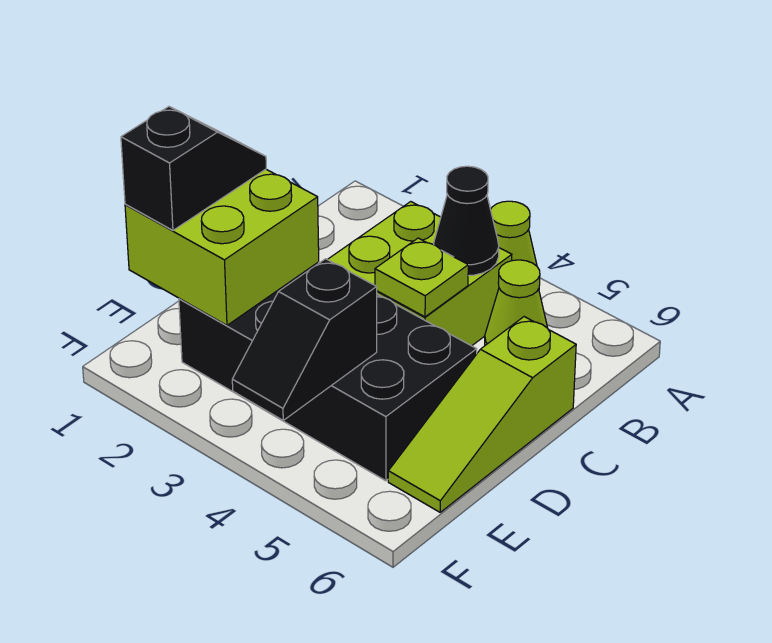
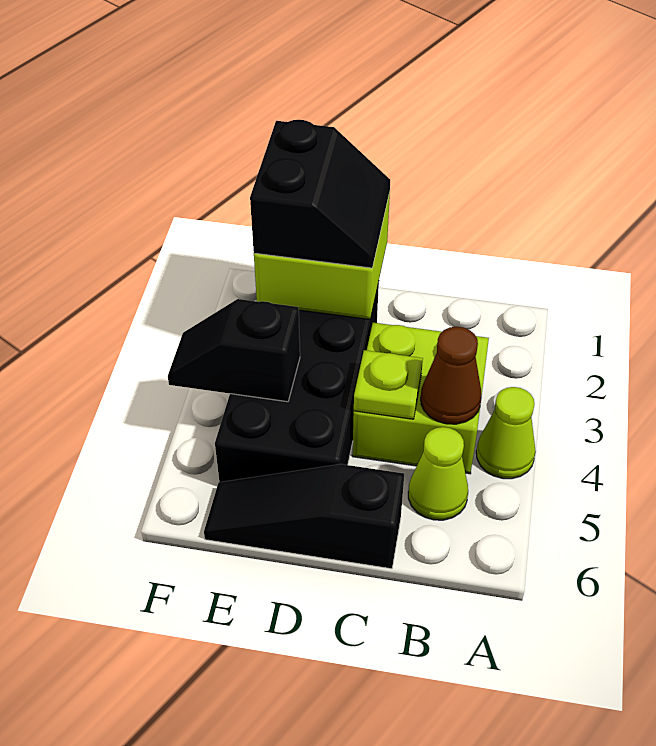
black 1x1 cone [434,166,499,276] -> brown 1x1 cone [421,327,482,424]
lime 1x3 slope [388,317,576,512] -> black 1x3 slope [204,464,404,569]
black 1x2 slope [121,107,266,230] -> black 2x2 slope [250,120,390,268]

